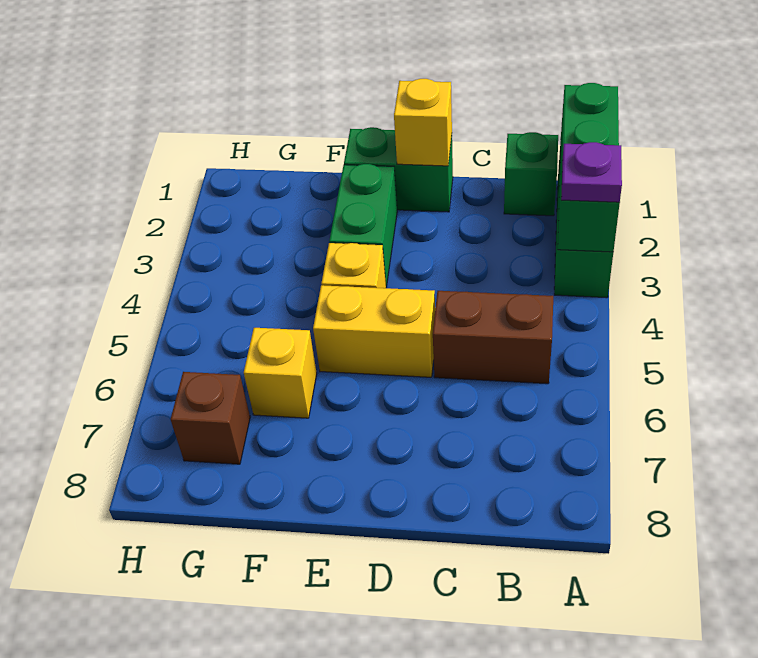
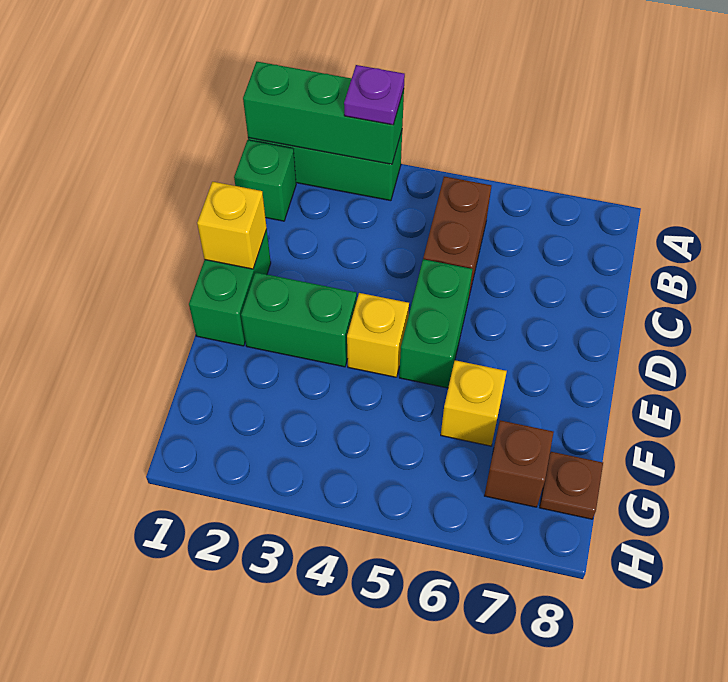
yellow 1x2 brick [313,285,435,377] -> green 1x2 brick [399,259,473,388]
none -> brown 1x1 plate [539,452,603,519]

